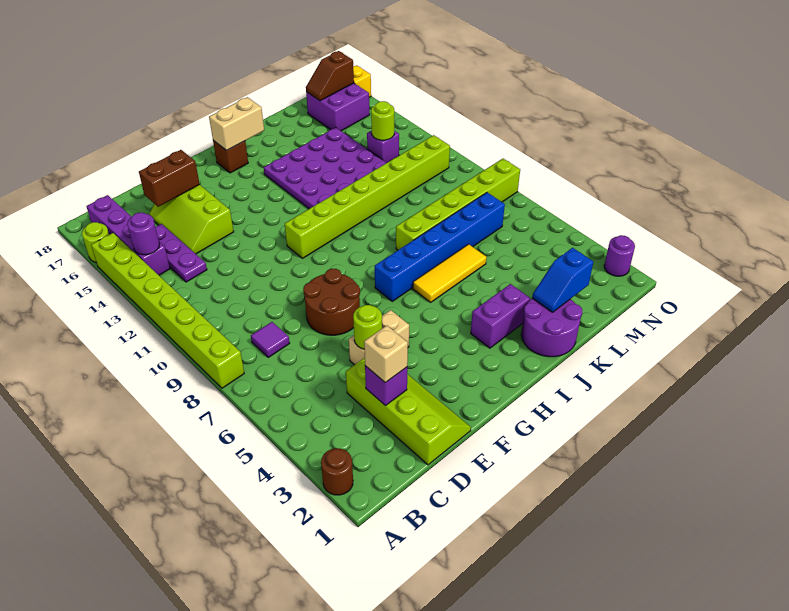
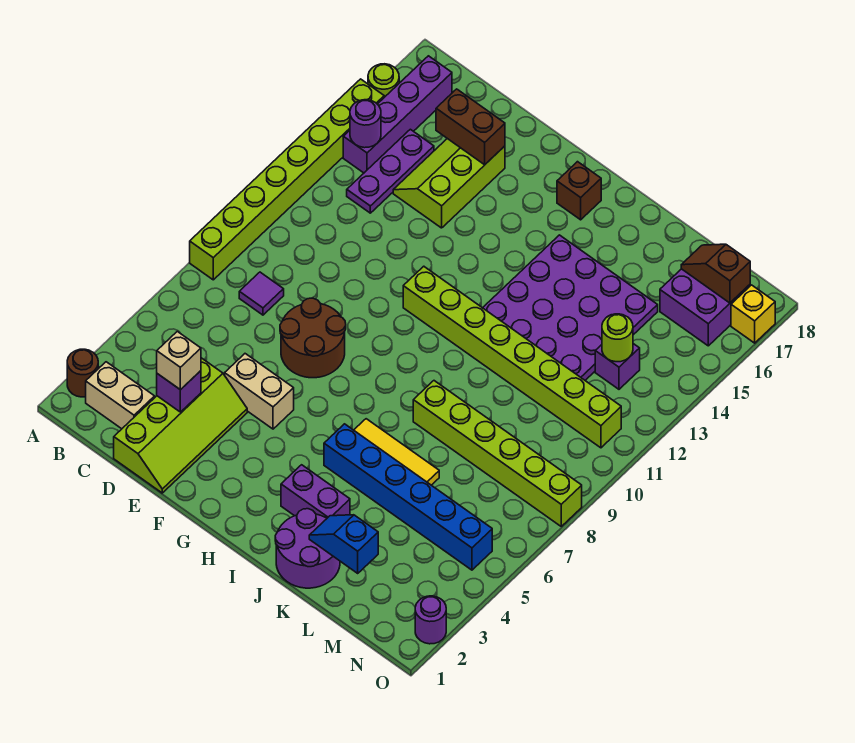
lime 1x1 round brick [353,305,382,349] -> none
blue 1x6 brick [375,193,505,301] -> blue 1x6 brick moved to [324,424,492,570]
tan 1x2 brick [209,97,264,150] -> tan 1x2 brick moved to [86,362,155,429]

